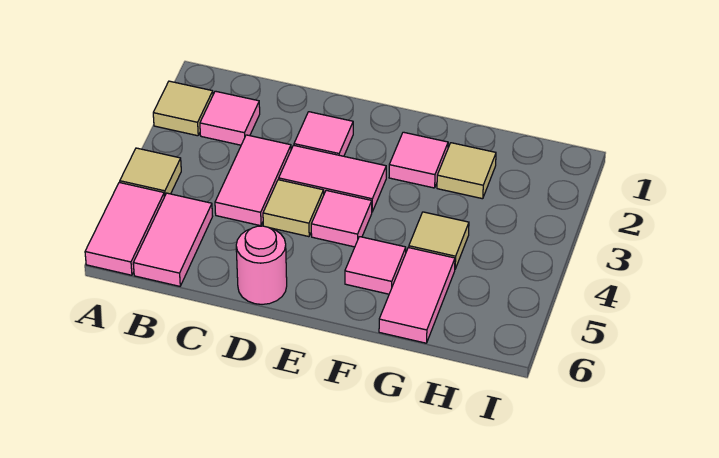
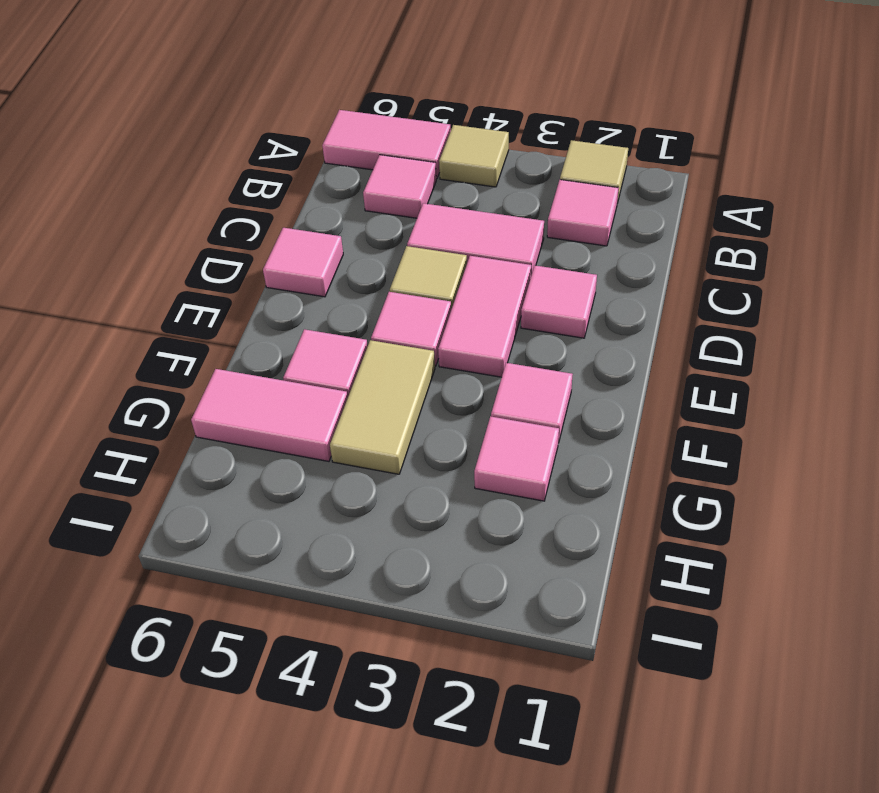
pink 1x2 tile [133,193,213,286] -> pink 1x1 tile [363,155,436,218]
pink 1x1 round brick [236,226,287,304] -> pink 1x1 tile [263,228,343,297]
tan 1x1 tile [437,143,496,199] -> pink 1x1 tile [474,416,559,501]
tan 1x1 tile [409,212,469,269] -> tan 1x2 tile [330,340,435,474]

